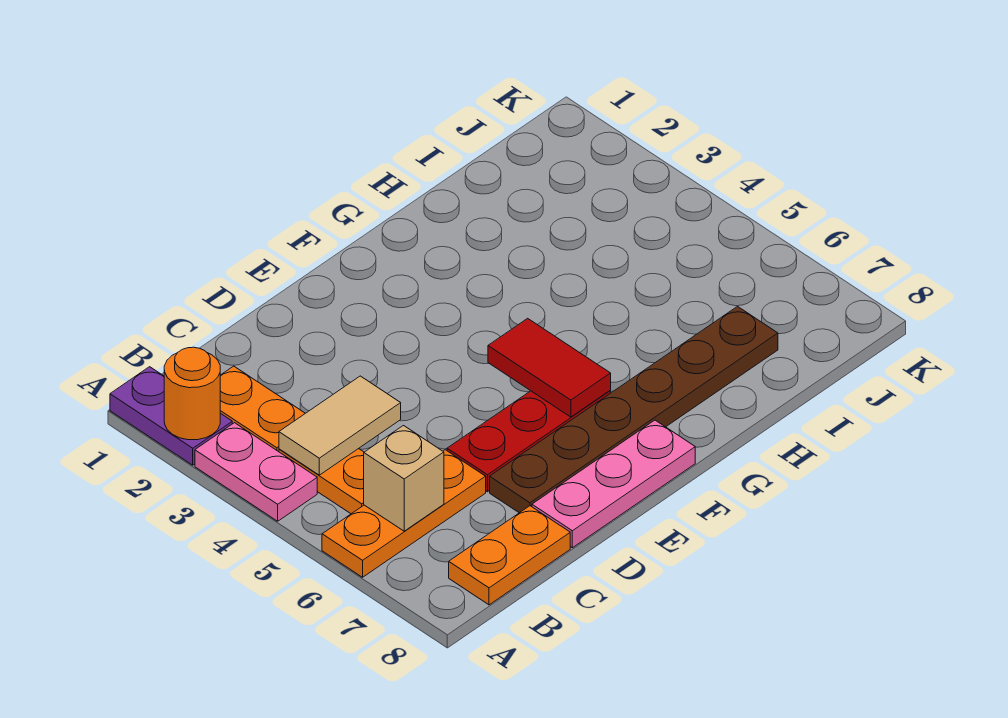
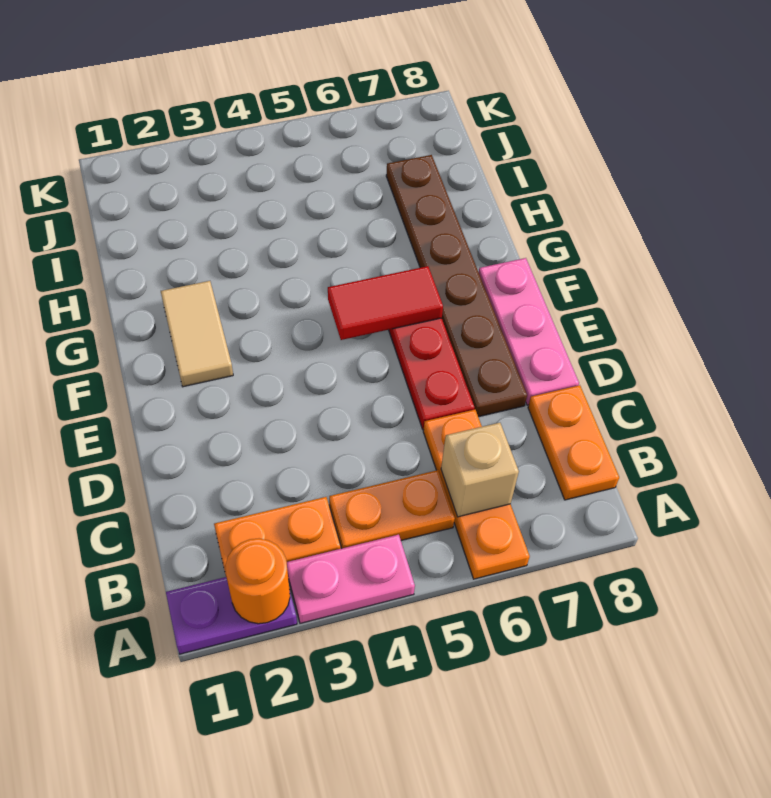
tan 1x2 tile [279,376,401,475] -> tan 1x2 tile moved to [161,281,233,387]

